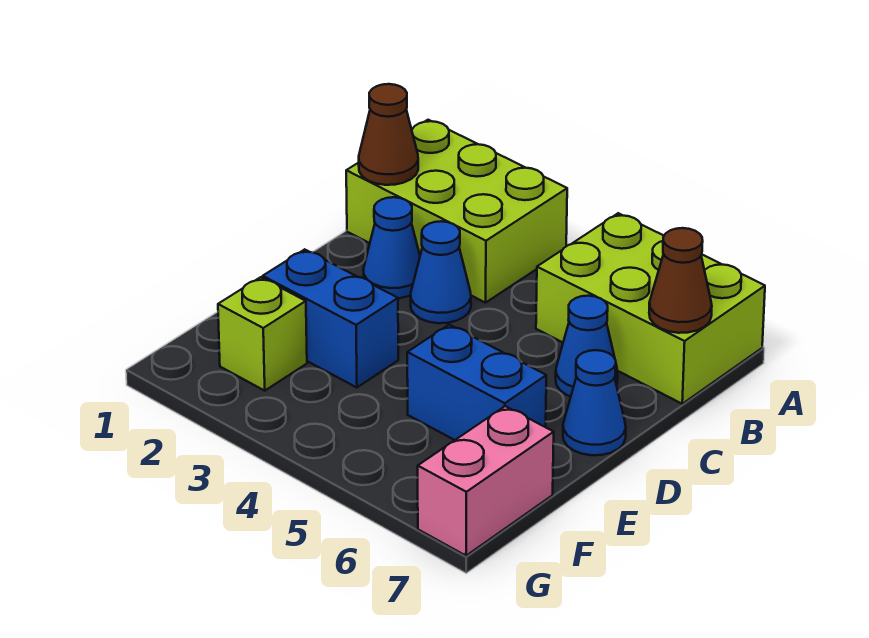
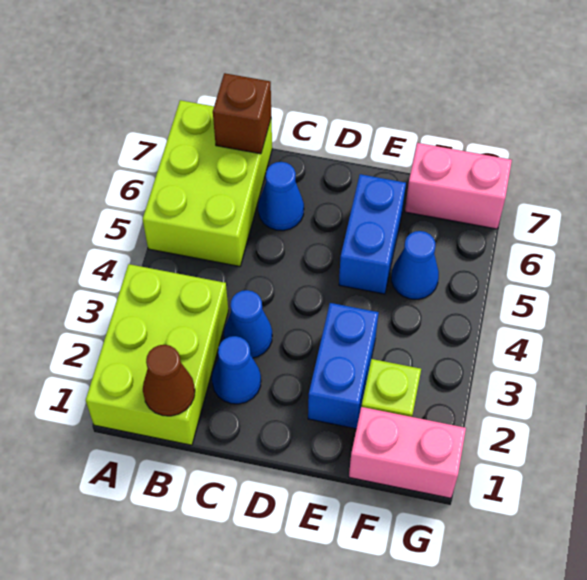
brown 1x1 cone [649,228,712,333] -> brown 1x1 brick [213,73,271,154]
blue 1x1 cone [563,350,626,455] -> blue 1x1 cone moved to [391,231,439,299]
none -> pink 1x2 brick [349,407,466,498]

